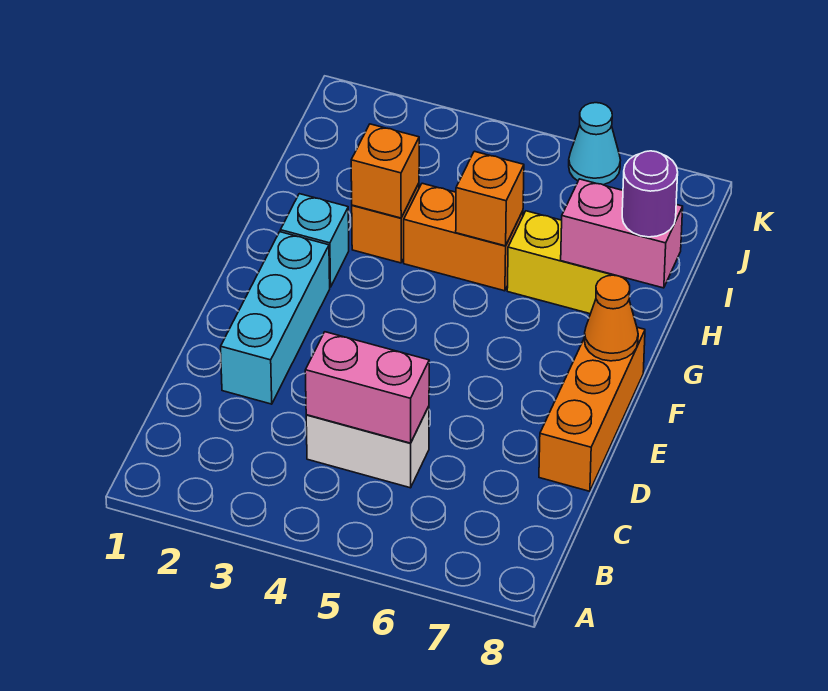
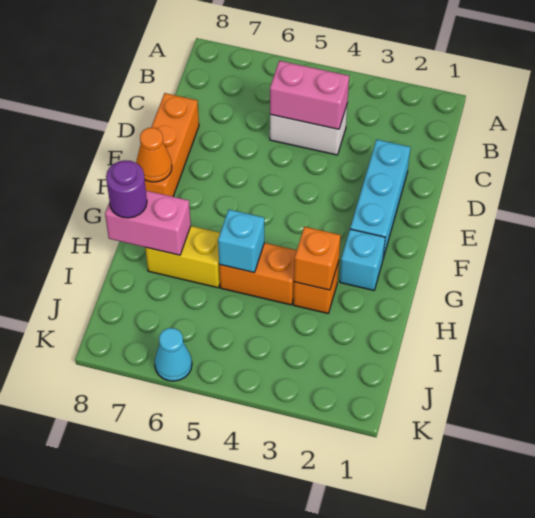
orange 1x1 brick [456,151,524,246] -> cyan 1x1 brick [218,210,264,273]

